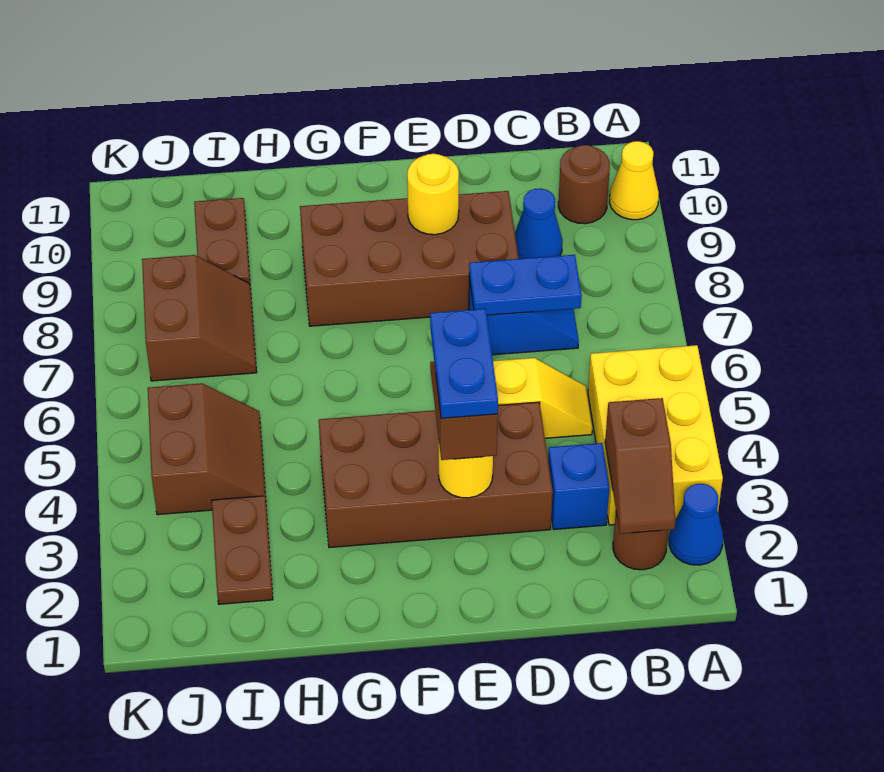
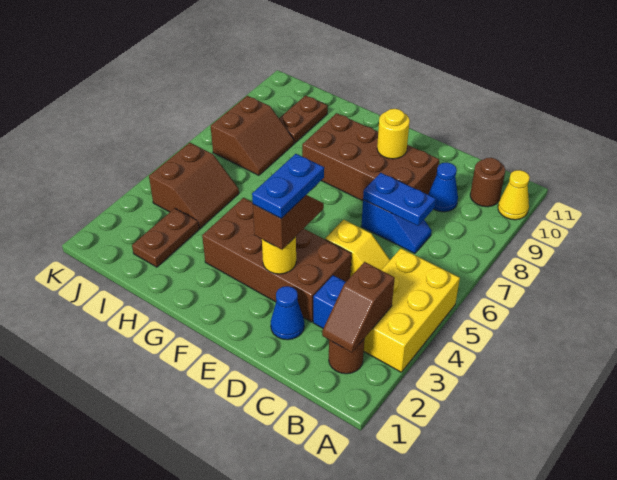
blue 1x1 cone [669,484,723,565] -> blue 1x1 cone moved to [271,286,304,340]

